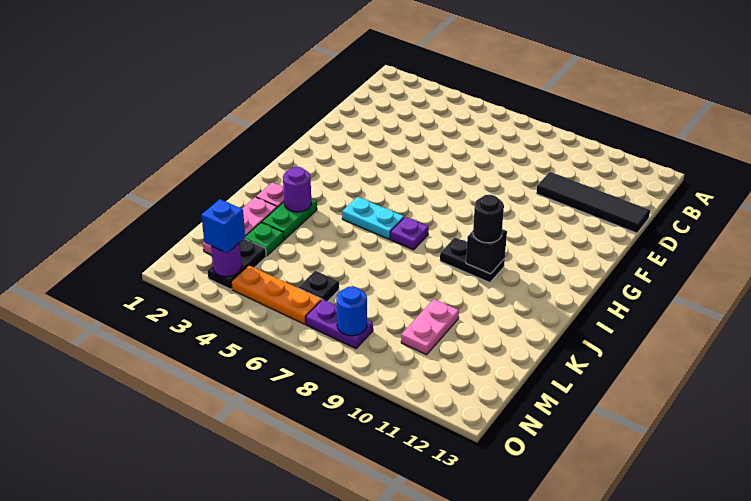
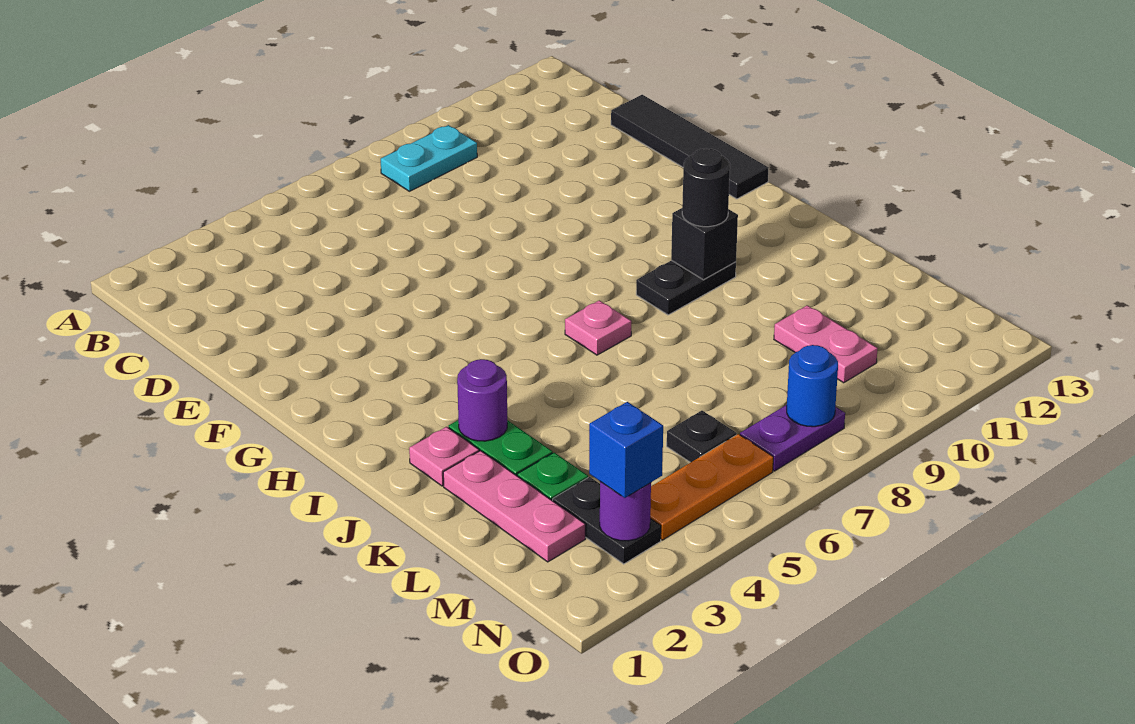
black 1x4 tile [536,172,650,233] -> black 1x4 tile turned to [611,95,768,199]
cyan 1x2 plate [342,197,404,239] -> cyan 1x2 plate moved to [381,125,477,191]
purple 1x1 plate [390,217,429,250] -> pink 1x1 plate [565,300,631,355]

